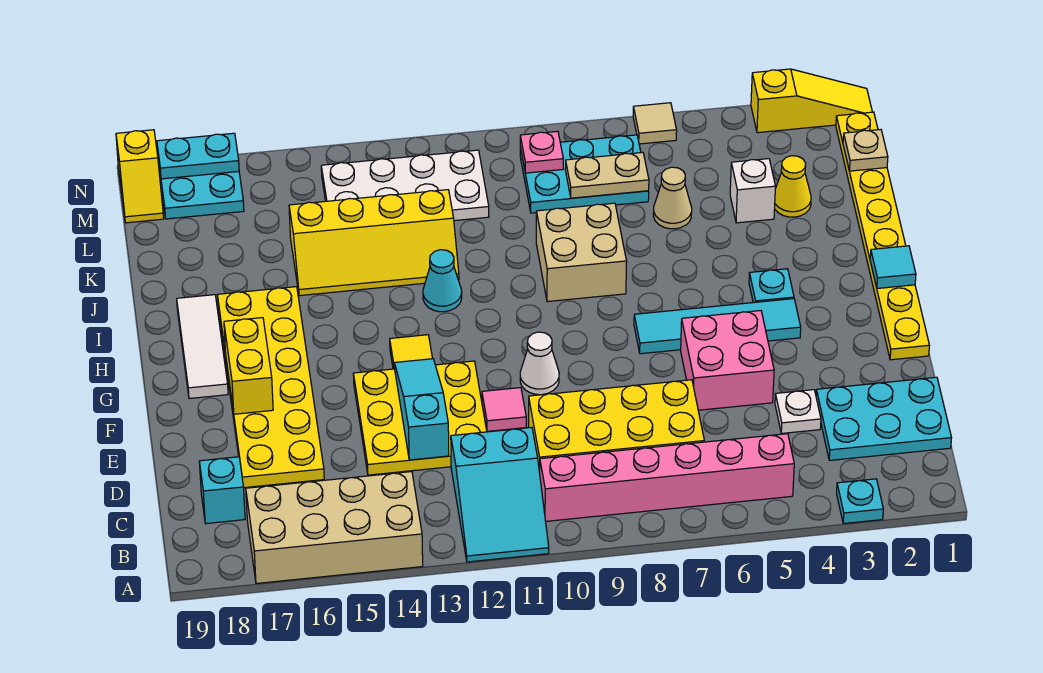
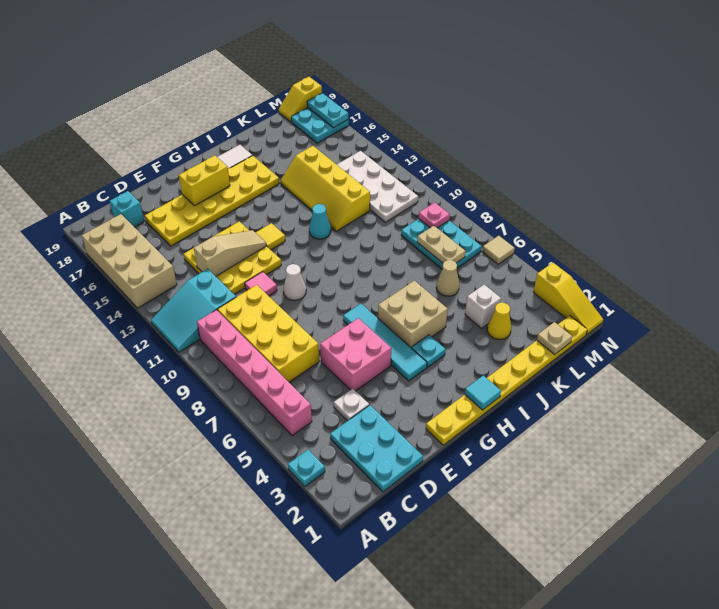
cyan 1x3 slope [394,359,449,460] -> tan 1x3 slope [194,230,266,276]
tan 2x2 brick [536,203,627,302] -> tan 2x2 brick moved to [378,281,448,348]

